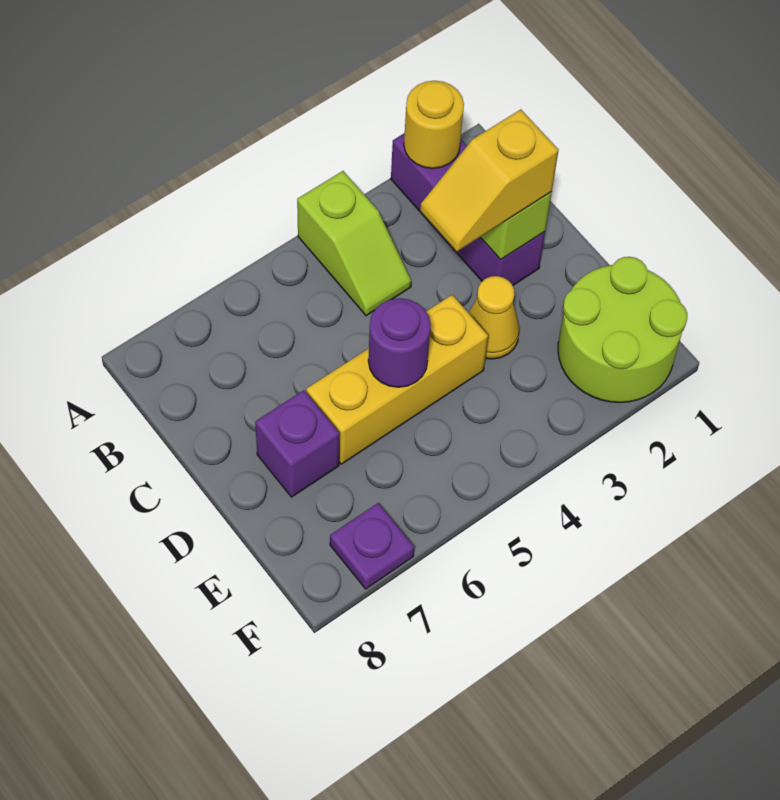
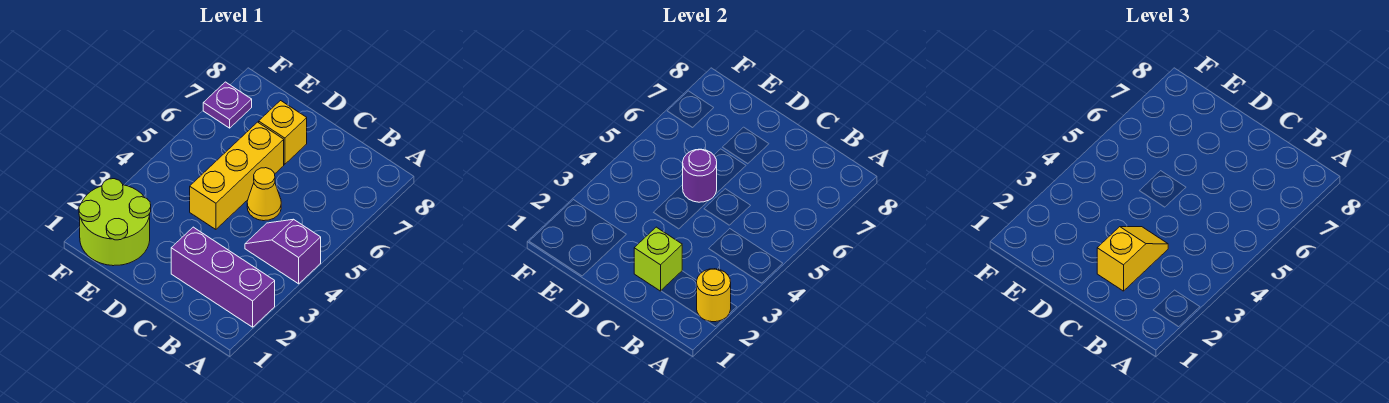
lime 1x2 slope [297,171,411,316] -> purple 1x2 slope [245,219,321,284]
yellow 1x1 cone [469,276,520,359] -> yellow 1x1 cone moved to [247,168,281,221]
purple 1x1 brick [255,390,339,497] -> yellow 1x1 brick [259,101,307,164]

